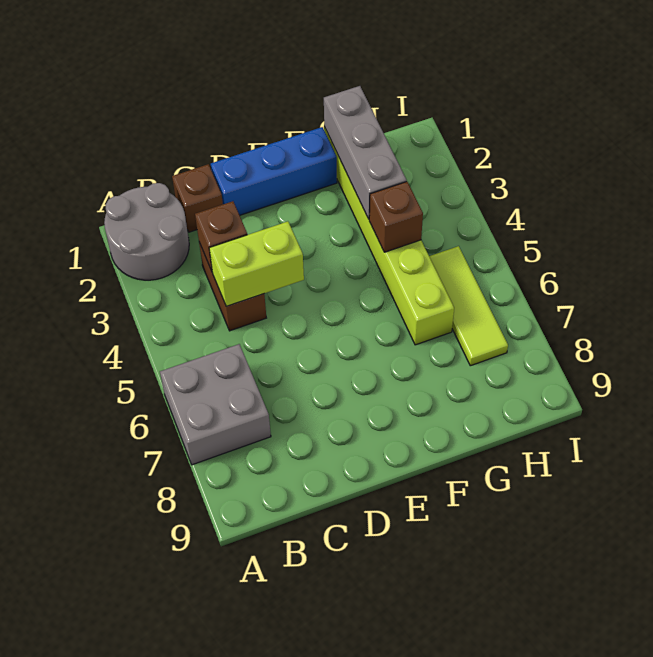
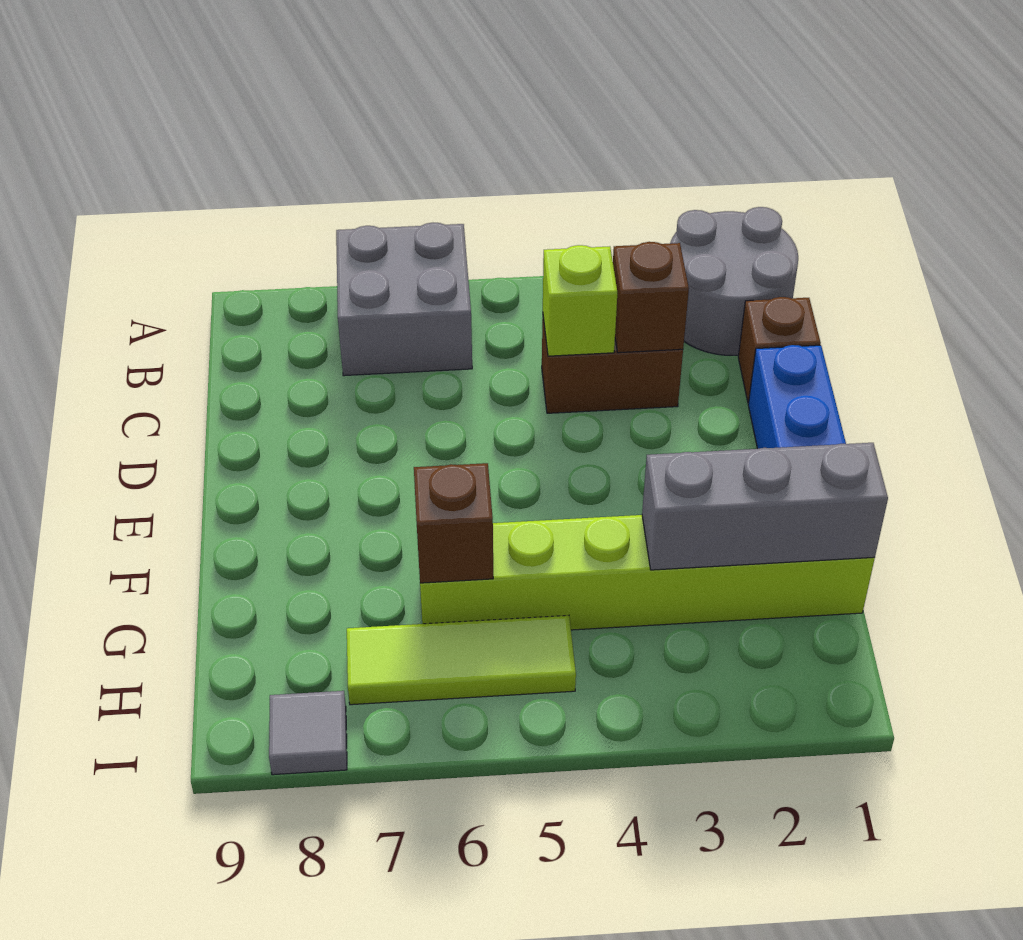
lime 1x2 brick [209,221,304,306] -> lime 1x1 brick [543,245,617,356]
brown 1x1 brick [369,182,423,252] -> brown 1x1 brick moved to [414,463,493,583]
none -> grey 1x1 tile [269,691,347,775]

